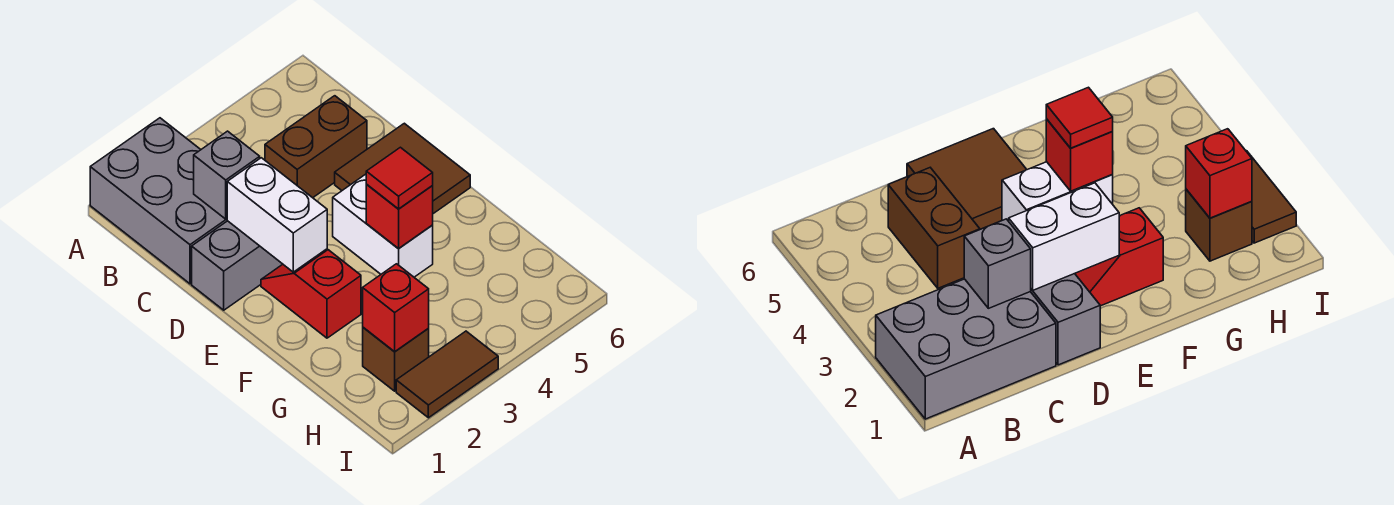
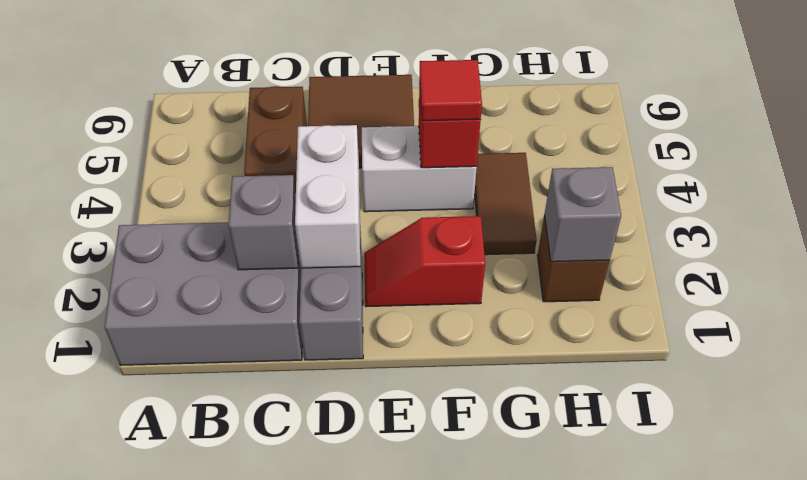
white 1x2 brick [227,158,327,272] -> white 1x2 brick turned to [295,125,360,268]
red 1x1 brick [363,264,429,351] -> grey 1x1 brick [544,167,621,262]
brown 1x2 tile [396,331,498,418] -> brown 1x2 tile moved to [475,153,537,255]

